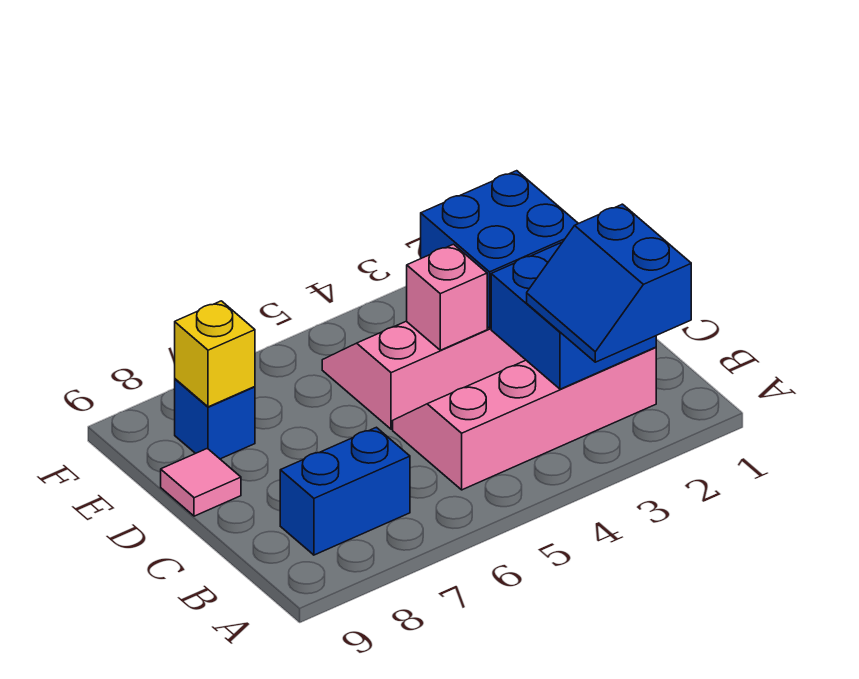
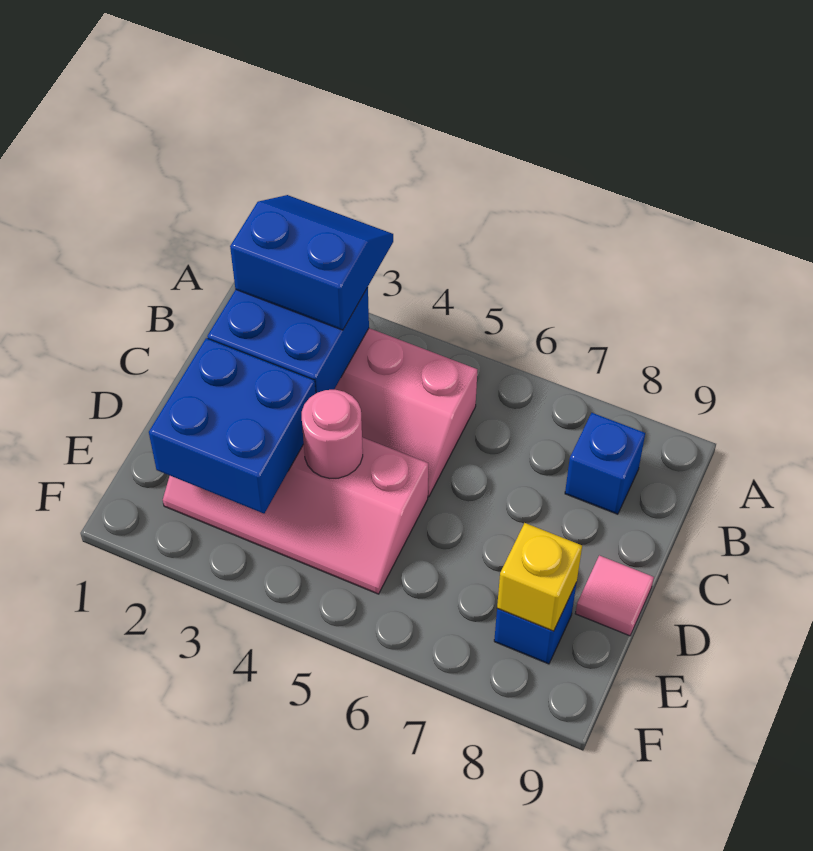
blue 2x2 slope [527,204,691,362] -> blue 2x2 slope turned to [230,195,393,330]
blue 1x2 brick [280,427,410,555] -> blue 1x1 brick [565,413,645,514]
pink 1x1 brick [407,244,487,350] -> pink 1x1 round brick [302,390,363,478]

